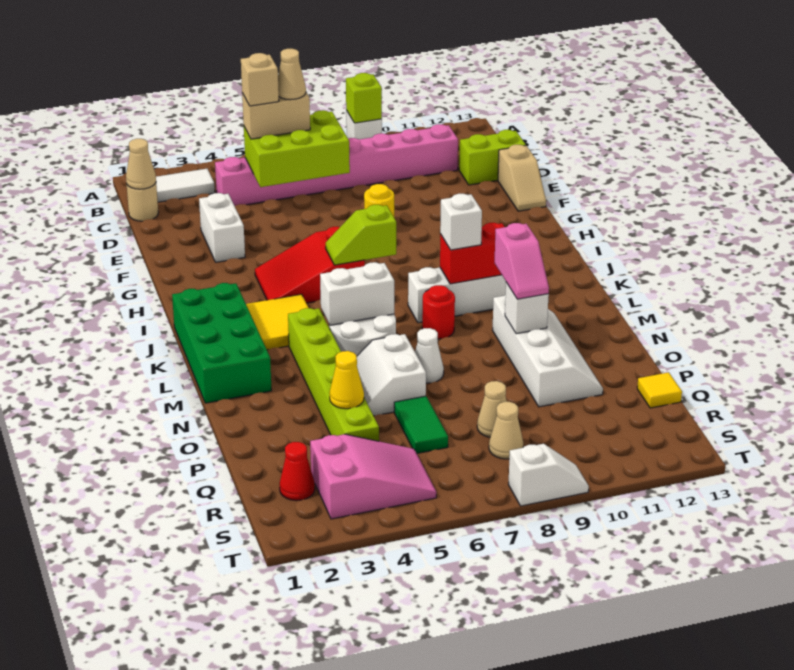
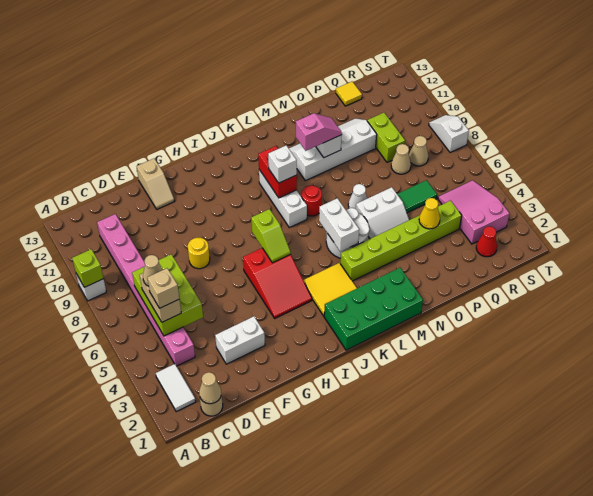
lime 1x2 brick [459,130,526,185] -> lime 1x2 brick moved to [367,113,405,162]
tan 1x2 slope [498,145,546,211] -> tan 1x2 slope turned to [137,159,175,209]

